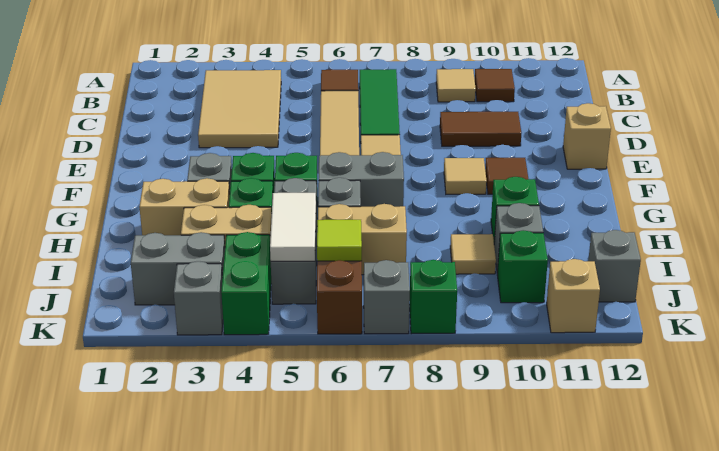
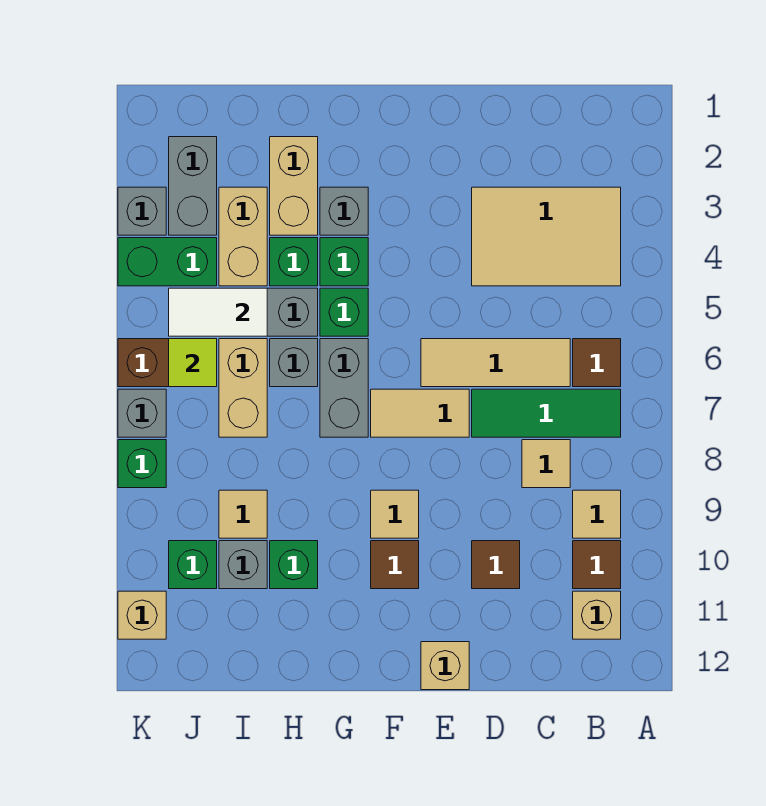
none -> tan 1x1 brick [573,591,621,639]
none -> tan 1x1 tile [522,440,570,488]
brown 1x2 tile [440,112,521,146] -> brown 1x1 tile [472,541,520,589]
grey 1x1 brick [588,230,641,302] -> none

